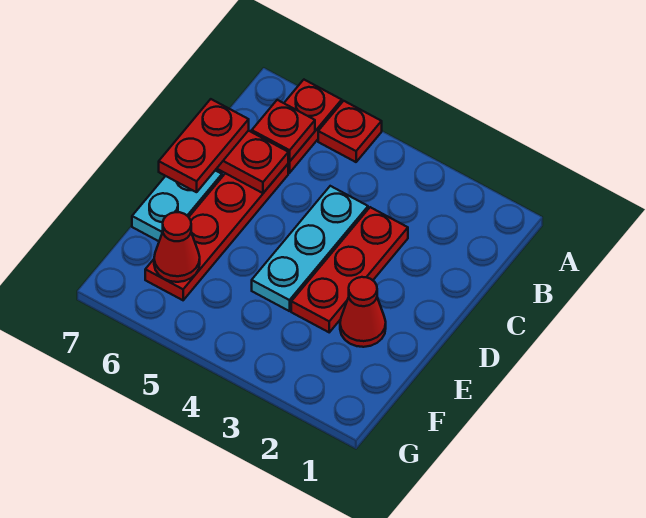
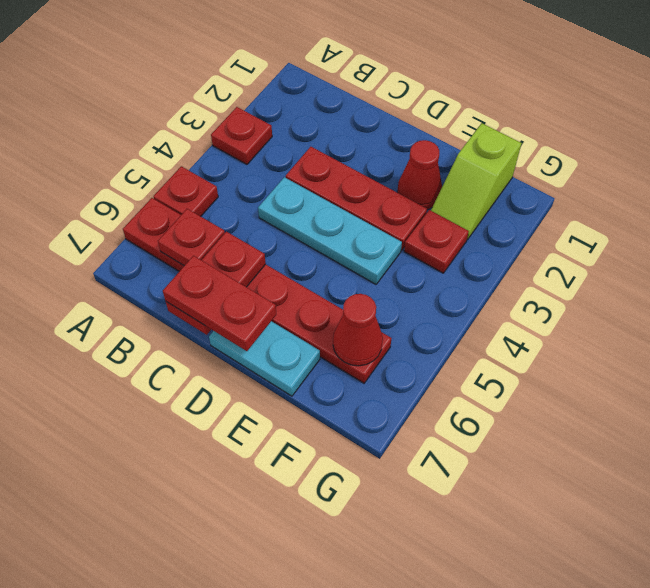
none -> red 1x1 plate [211,107,272,164]
none -> lime 1x2 slope [431,123,522,239]
none -> red 1x1 plate [404,210,469,273]

